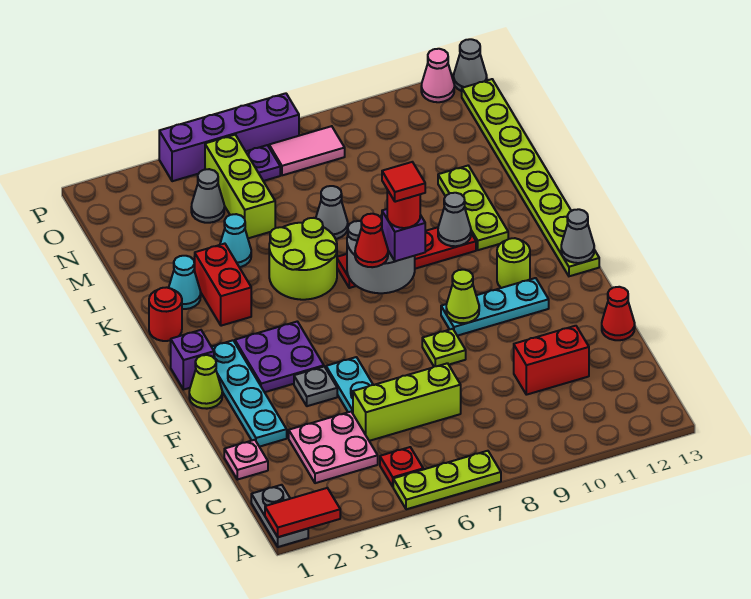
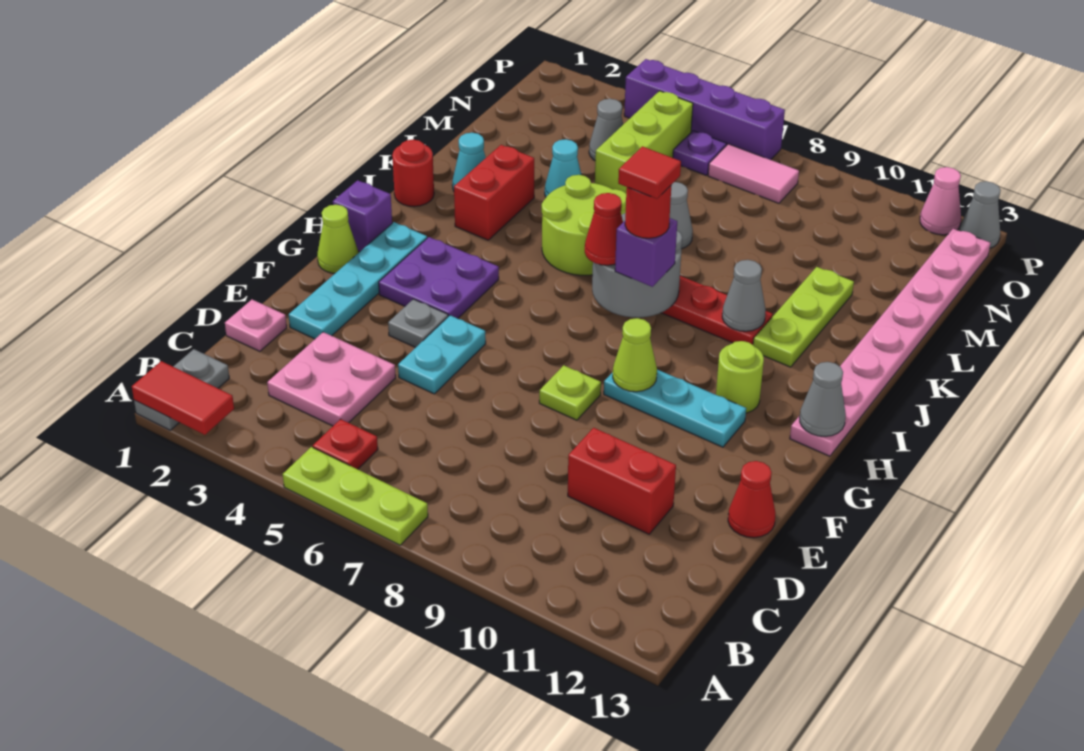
lime 1x3 brick [353,363,461,441] -> none
lime 1x8 plate [462,79,599,276] -> pink 1x8 plate [790,229,990,456]

